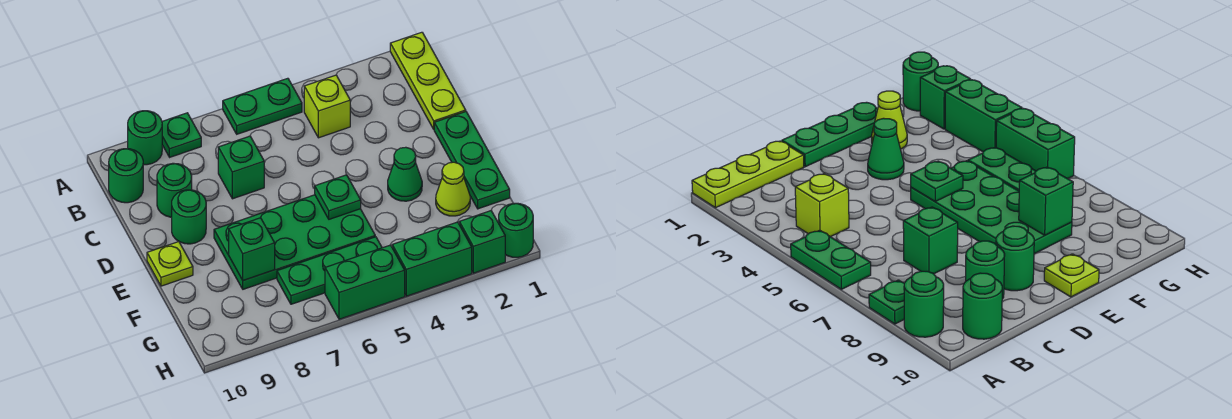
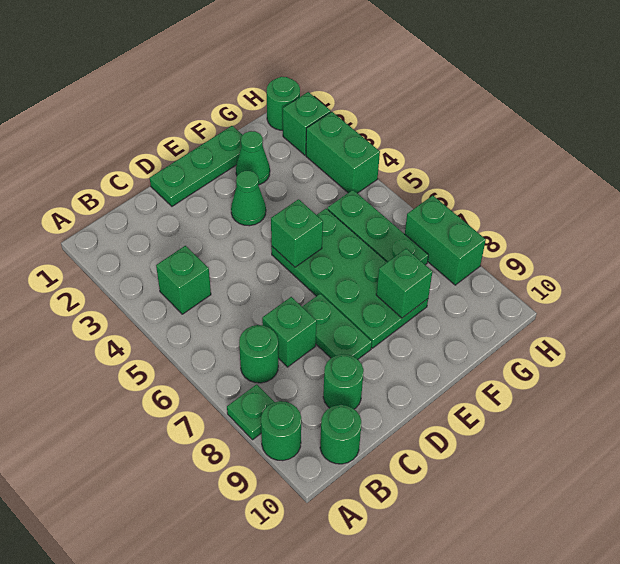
lime 1x3 plate [390,32,466,129] -> none
green 1x2 plate [223,78,302,134] -> green 1x2 plate moved to [302,294,372,359]
lime 1x1 brick [304,75,350,138] -> green 1x1 brick [156,246,211,314]
green 1x1 round brick [172,190,206,244] -> green 1x1 round brick moved to [239,325,278,383]
green 1x1 plate [315,175,361,219] -> green 1x1 brick [271,199,323,267]
lime 1x1 plate [147,242,193,286] -> none
lime 1x1 cone [436,162,470,216] -> green 1x1 cone [236,131,270,185]
green 1x2 brick [325,245,405,319] -> green 1x2 brick moved to [405,196,486,285]

